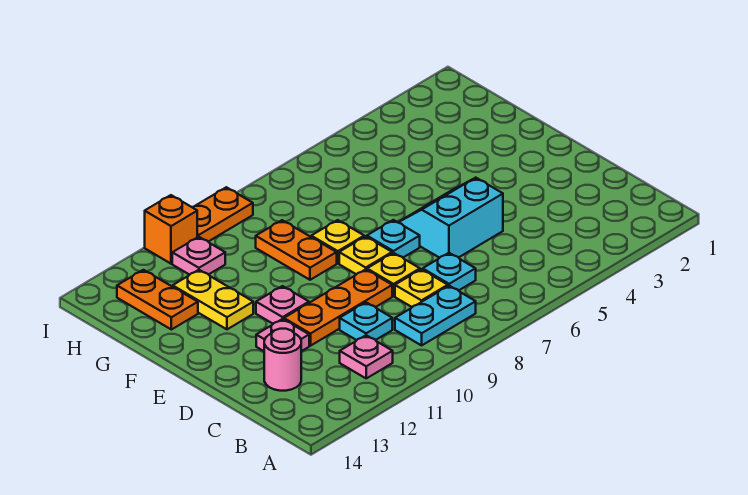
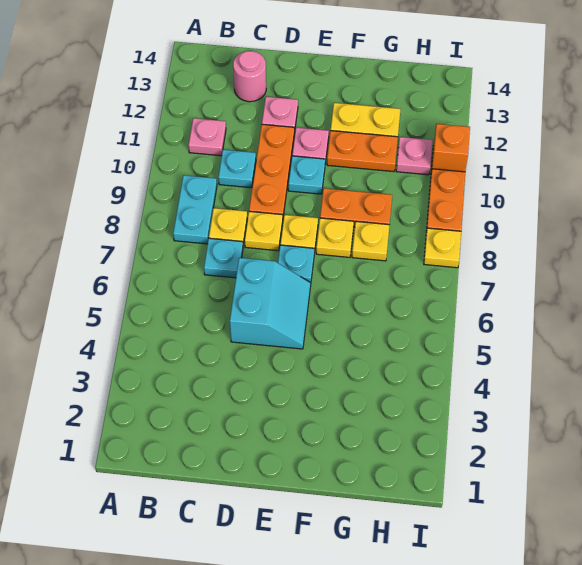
none -> cyan 1x1 plate [288,156,325,194]
none -> yellow 1x1 plate [352,222,389,261]
orange 1x2 plate [117,270,198,330] -> orange 1x2 plate moved to [327,131,398,172]
none -> yellow 1x1 plate [424,228,461,268]

